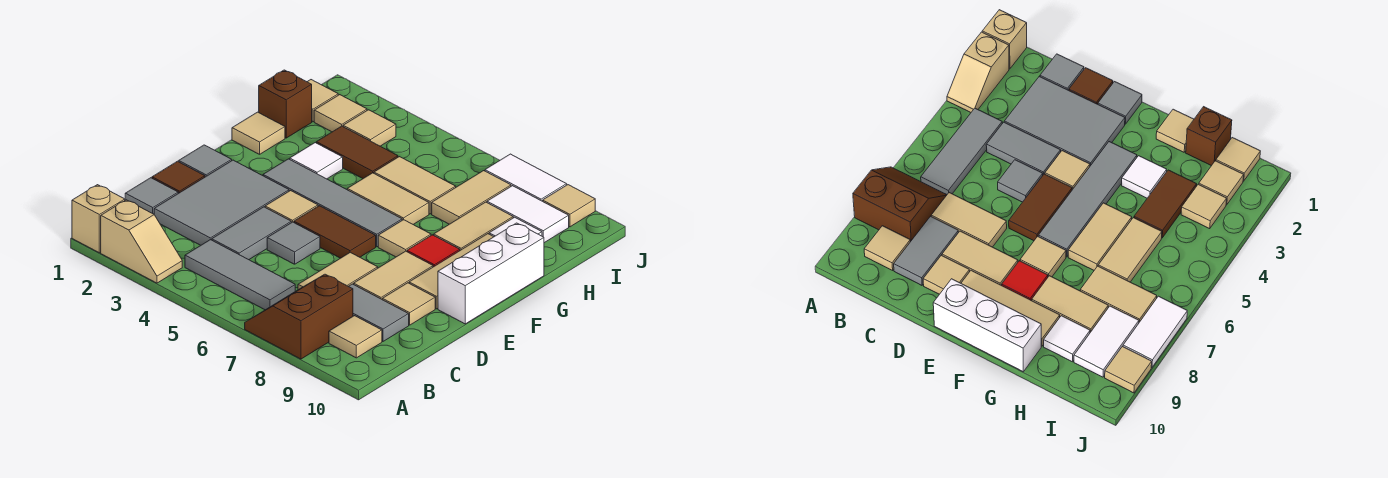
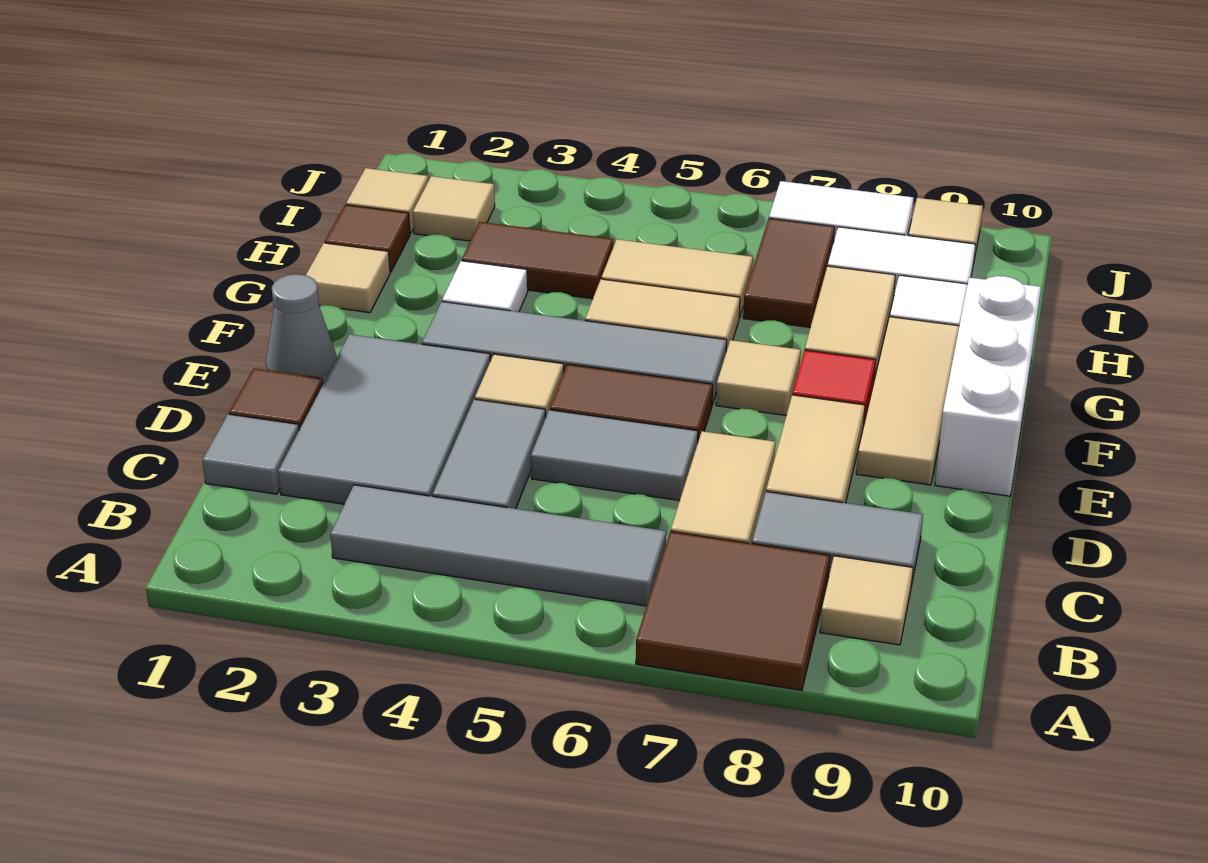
tan 1x1 brick [72,185,125,253] -> none
tan 1x2 slope [101,200,182,283] -> none
brown 2x2 slope [245,274,353,359] -> brown 2x2 tile [636,532,830,690]
grey 1x3 tile [185,240,295,310] -> grey 1x4 tile [330,485,666,606]
grey 1x1 tile [267,222,320,264] -> grey 1x2 tile [531,410,698,501]
tan 1x1 tile [382,283,435,325] -> none
grey 1x1 tile [179,145,232,177] -> grey 1x1 cone [266,274,337,384]
brown 1x1 brick [259,70,312,138] -> brown 1x1 tile [325,205,410,272]
tan 1x2 tile [432,171,511,224] -> brown 1x2 tile [743,218,835,327]
tan 1x1 tile [343,110,396,146] -> none

